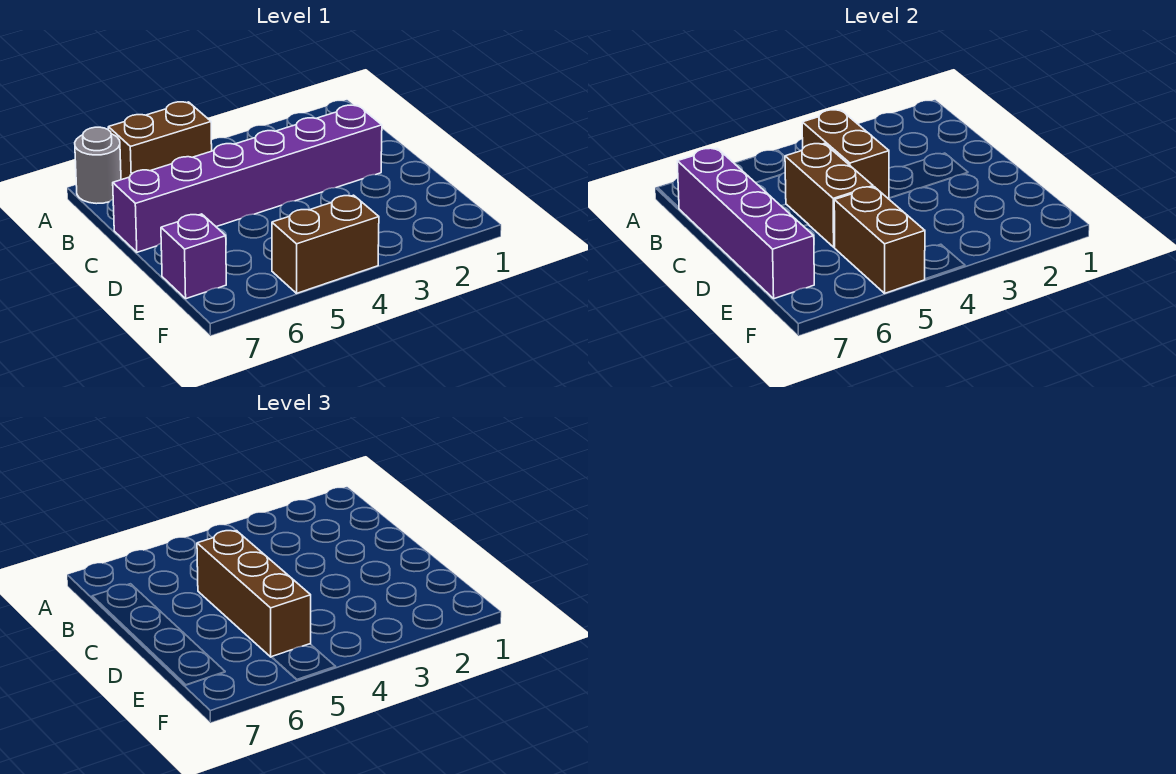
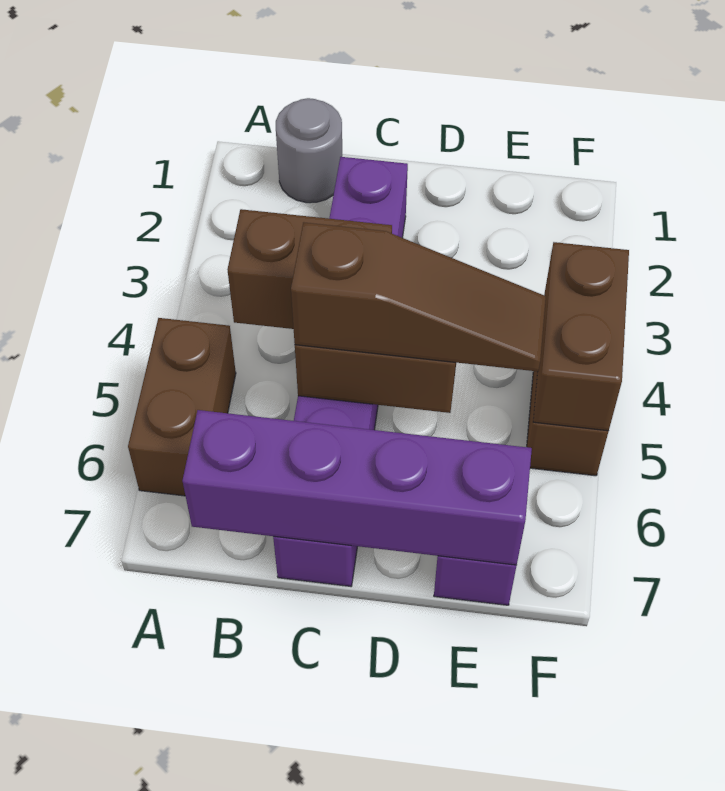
grey 1x1 round brick [75,127,121,204] -> grey 1x1 round brick moved to [276,98,342,203]
brown 1x3 brick [197,531,311,657] -> brown 1x3 slope [291,222,546,372]
brown 1x2 brick [834,187,925,293] -> brown 1x2 brick turned to [533,242,629,431]

